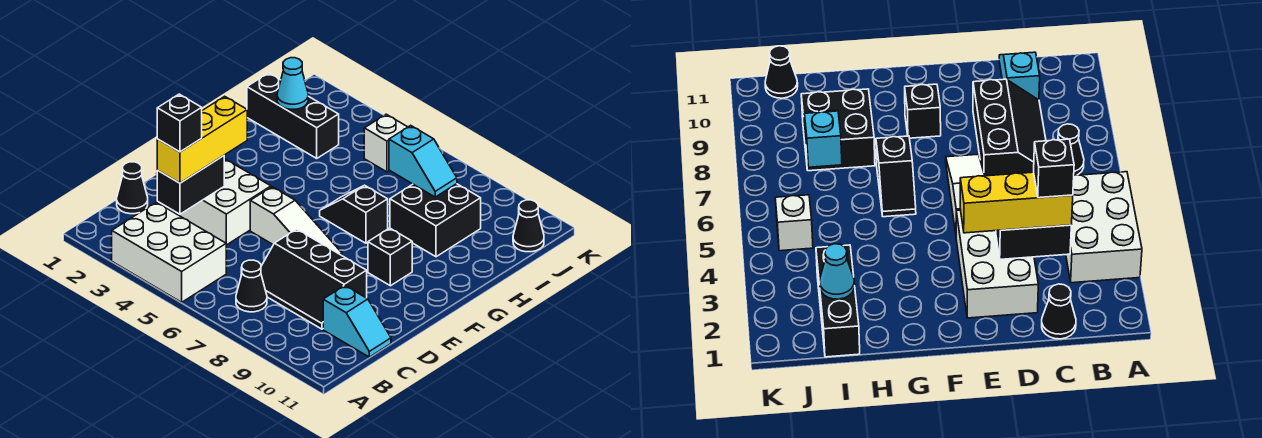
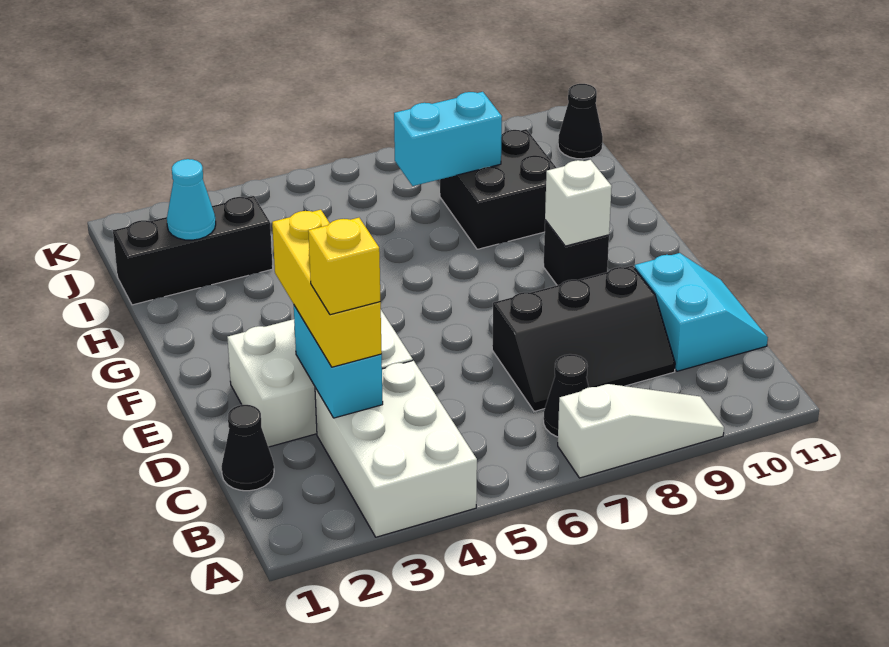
white 2x3 brick [112,202,226,302] -> white 2x3 brick turned to [315,361,477,537]
black 1x2 brick [157,156,224,214] -> cyan 1x2 brick [294,306,383,418]
black 1x1 brick [157,94,202,152] -> yellow 1x1 brick [308,218,381,315]
cyan 1x2 slope [323,286,391,357] -> cyan 2x2 slope [635,253,768,371]
white 1x3 slope [250,187,342,255] -> white 1x3 slope moved to [558,384,724,478]
black 1x2 slope [320,185,388,243] -> none
cyan 1x2 slope [389,125,457,197] -> cyan 1x2 brick [394,92,502,186]
white 1x1 brick [364,114,407,172] -> white 1x1 brick moved to [545,160,612,246]

